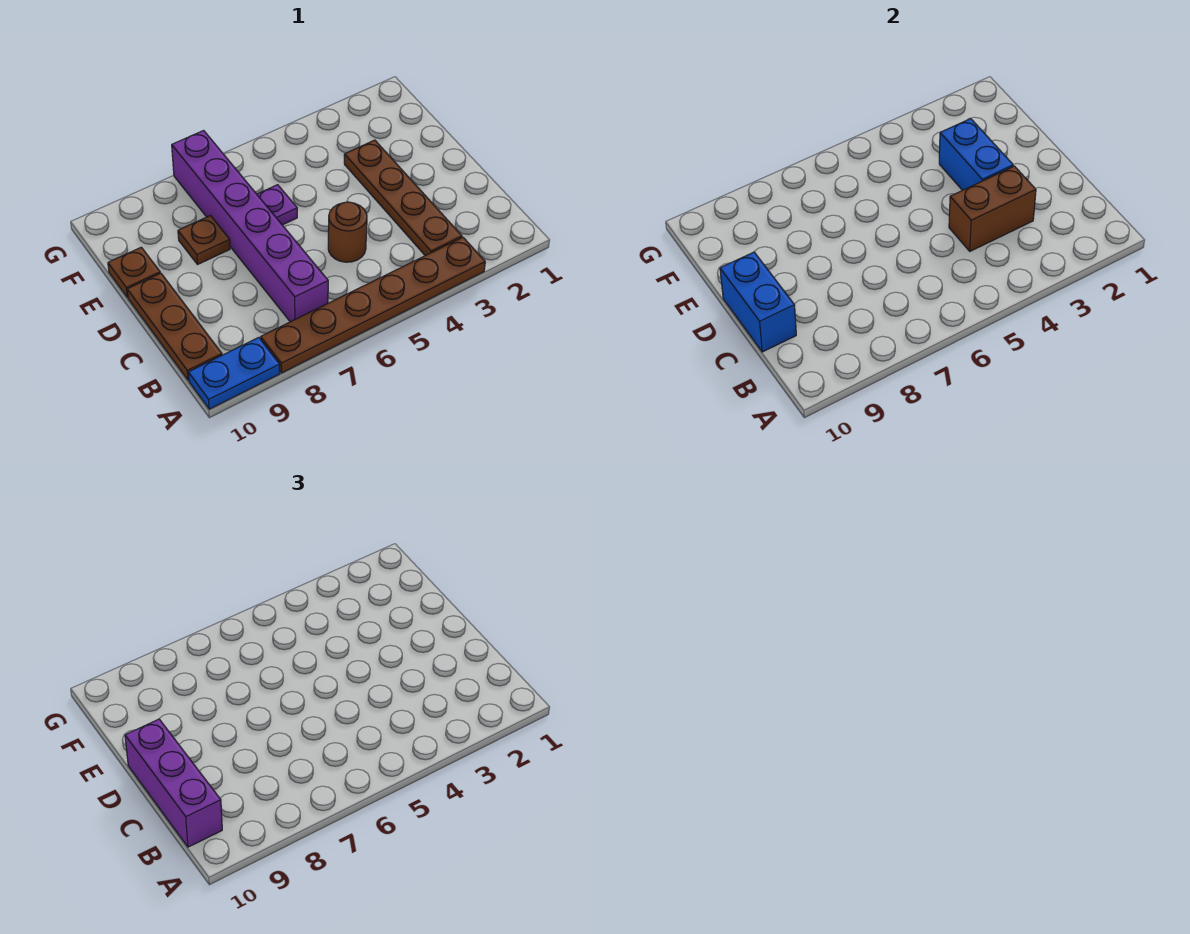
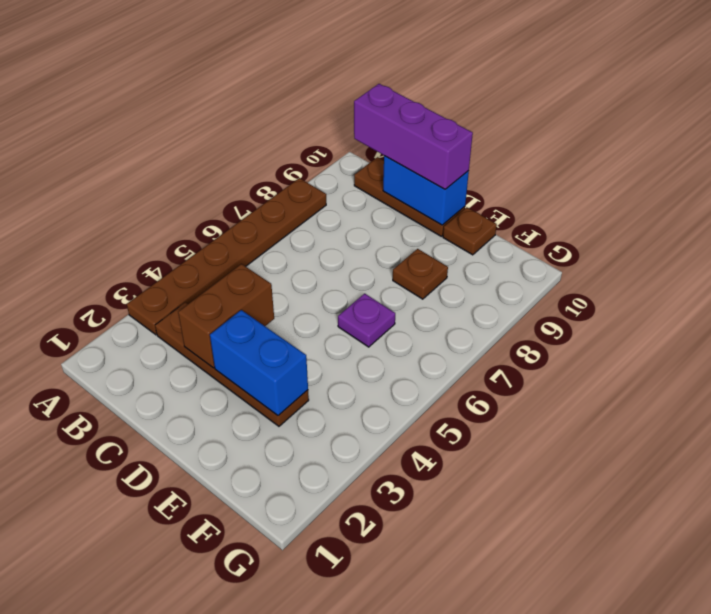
blue 1x2 plate [188,337,280,409] -> none
purple 1x6 brick [172,130,328,322] -> none
brown 1x1 round brick [328,202,367,262] -> none

